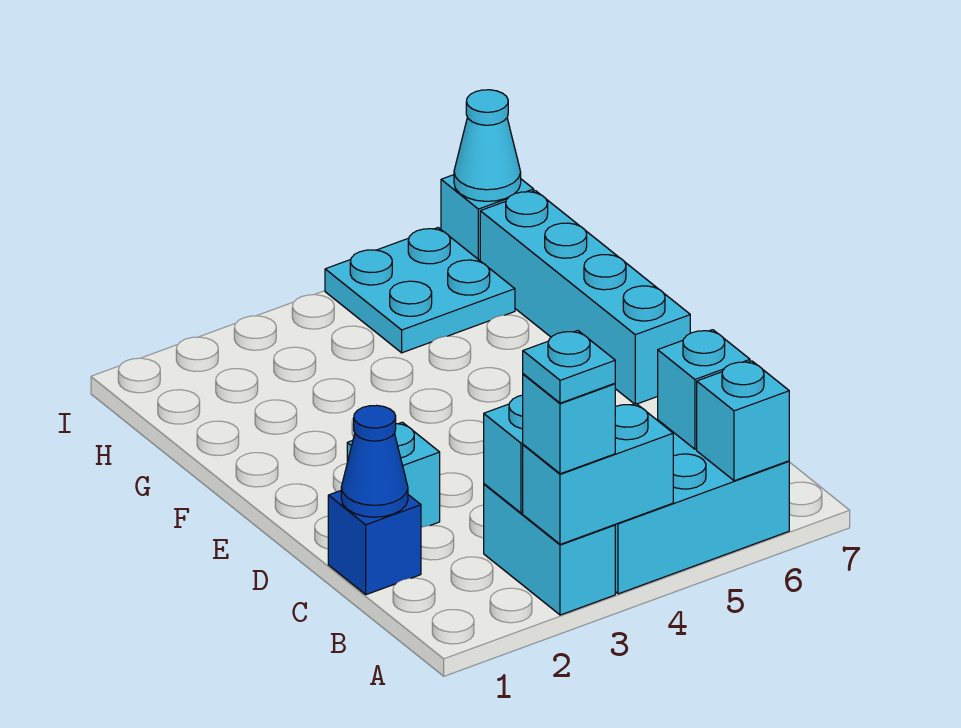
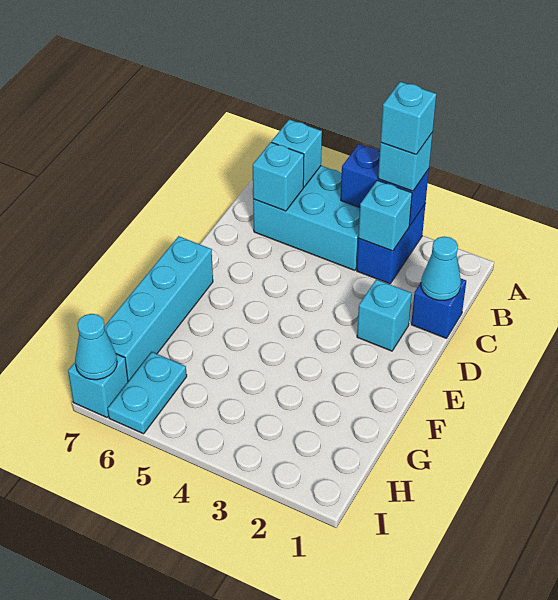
cyan 1x2 brick [484,484,615,615] -> blue 1x2 brick [357,205,425,284]
cyan 1x2 brick [523,403,673,544] -> blue 1x2 brick [341,144,429,226]
cyan 1x1 plate [523,331,615,403] -> cyan 1x1 brick [380,82,436,154]
blue 1x1 cone [341,405,408,517] -> cyan 1x1 cone [421,237,461,300]
cyan 2x2 plate [325,228,515,353] -> cyan 1x2 plate [108,352,187,434]

